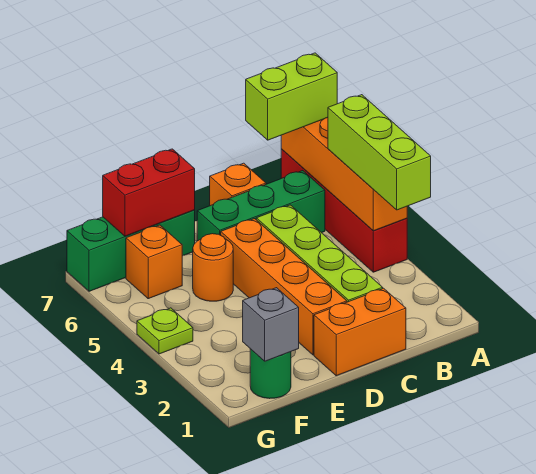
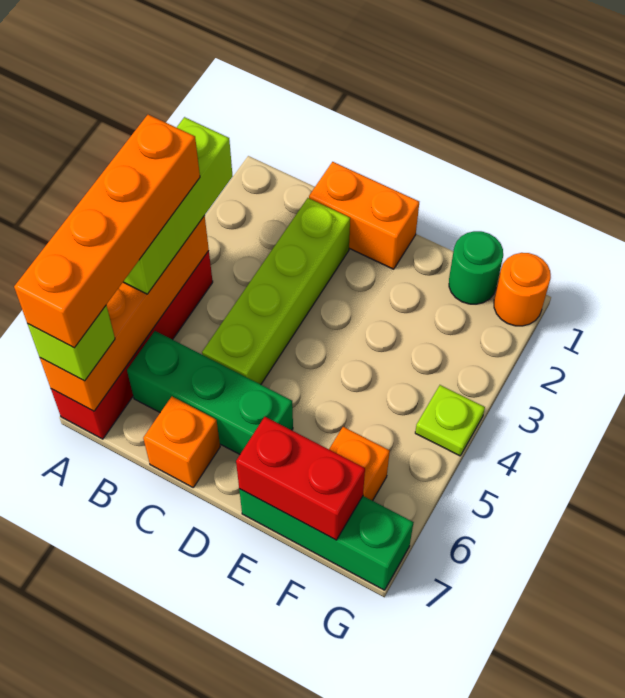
lime 1x2 brick [246,53,337,140] -> lime 1x1 brick [28,305,115,381]
orange 1x4 brick [221,219,347,355] -> orange 1x4 brick moved to [14,115,200,348]
orange 1x1 round brick [193,234,233,301] -> orange 1x1 round brick moved to [494,253,551,326]
grey 1x1 brick [243,288,299,361] -> none

